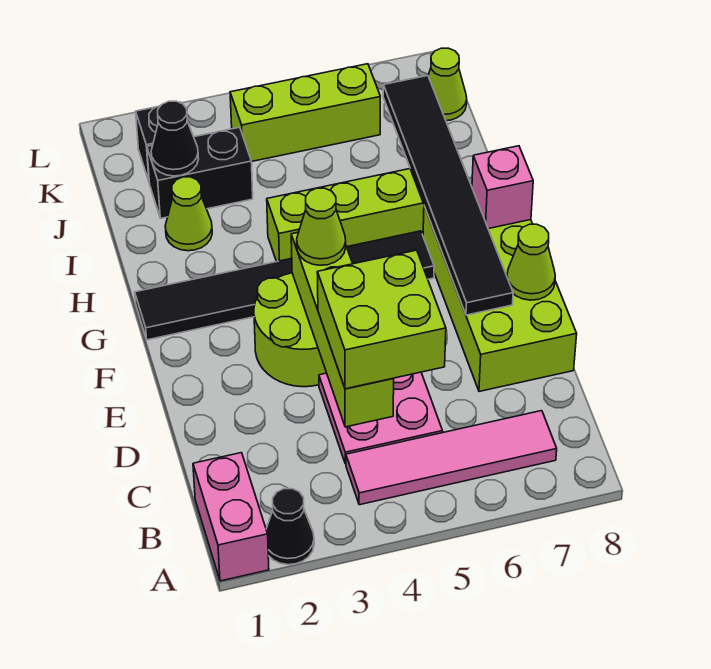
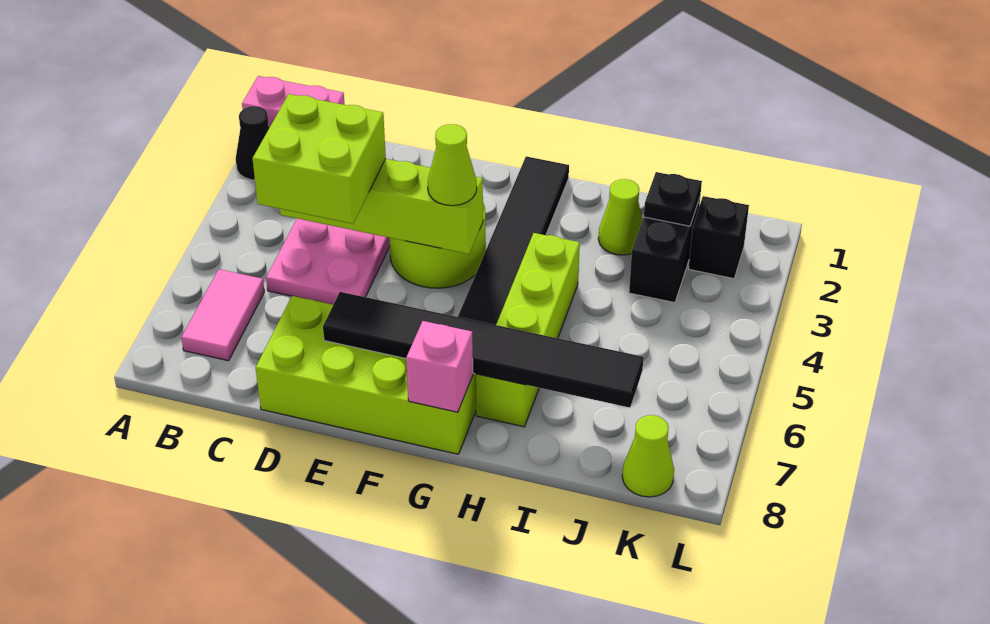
pink 1x4 tile [346,411,557,505] -> pink 1x2 tile [181,269,264,361]
lime 1x1 cone [507,224,555,300] -> none
black 1x1 cone [151,101,198,176] -> black 1x1 plate [644,172,702,226]
lime 1x3 brick [230,64,380,162] -> none

